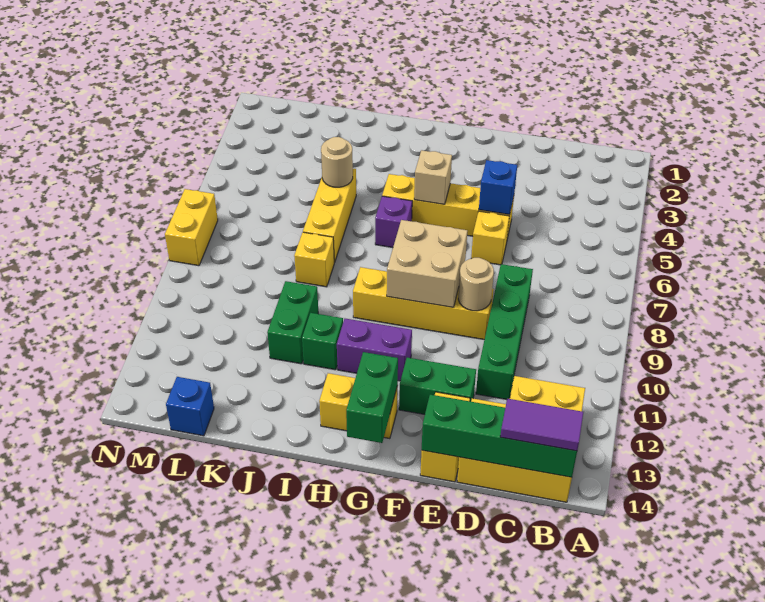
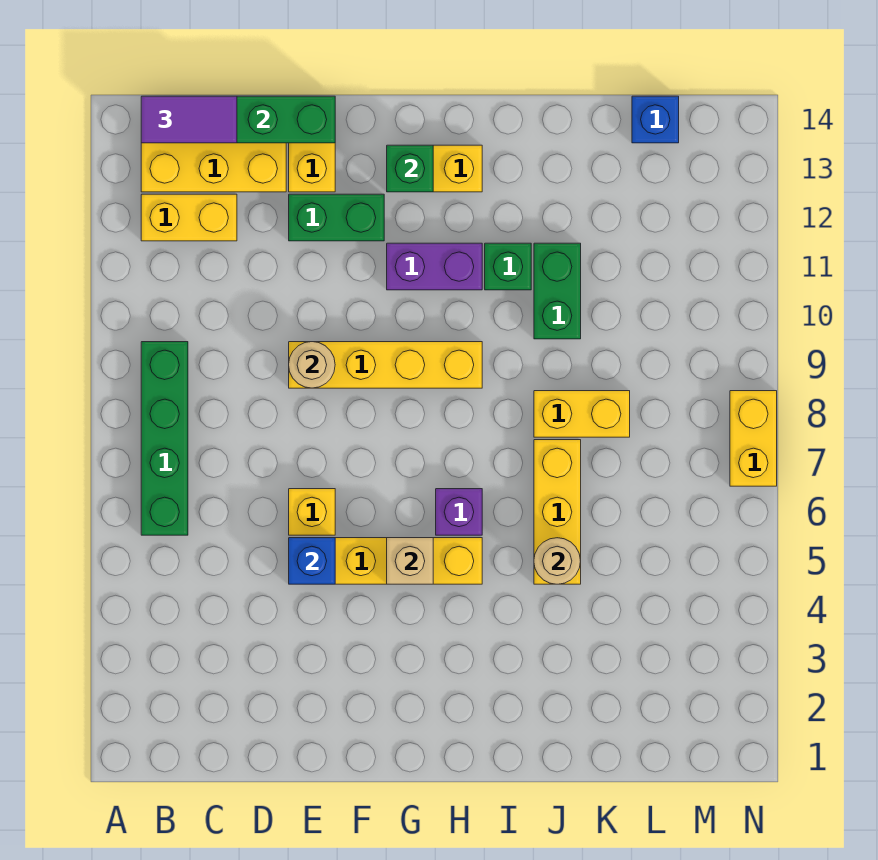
green 1x4 brick [476,264,533,399] -> green 1x4 brick moved to [141,342,188,535]
tan 2x2 brick [387,220,467,307] -> none
green 1x2 brick [346,352,398,443] -> green 1x1 brick [387,145,433,192]
yellow 1x1 brick [294,232,334,287] -> yellow 1x2 brick [534,391,630,437]

